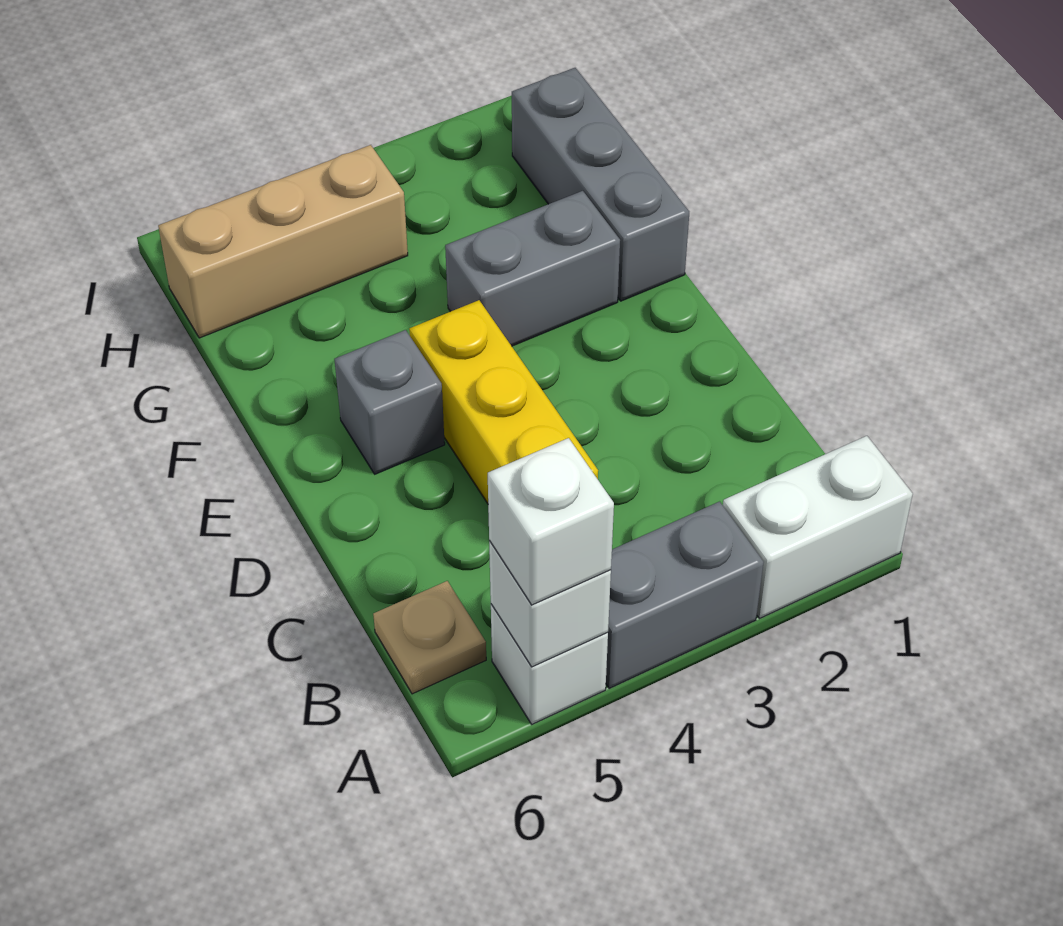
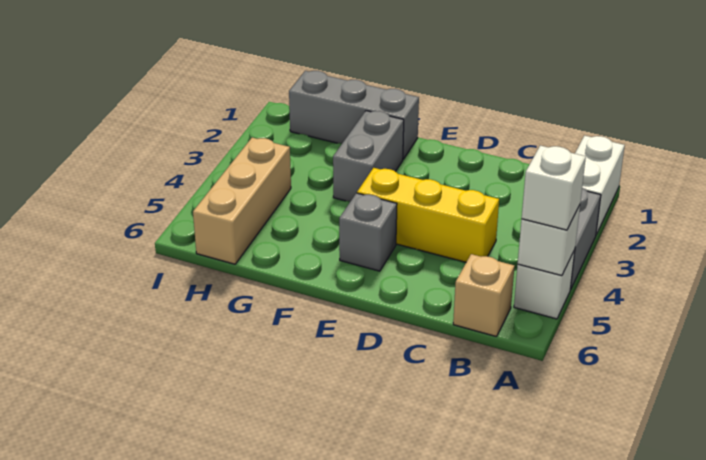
tan 1x1 plate [373,581,486,694] -> tan 1x1 brick [453,254,514,336]

